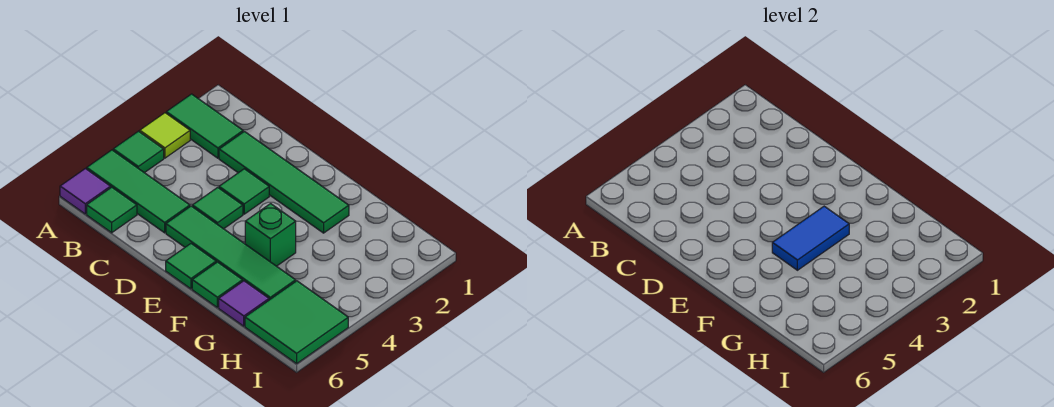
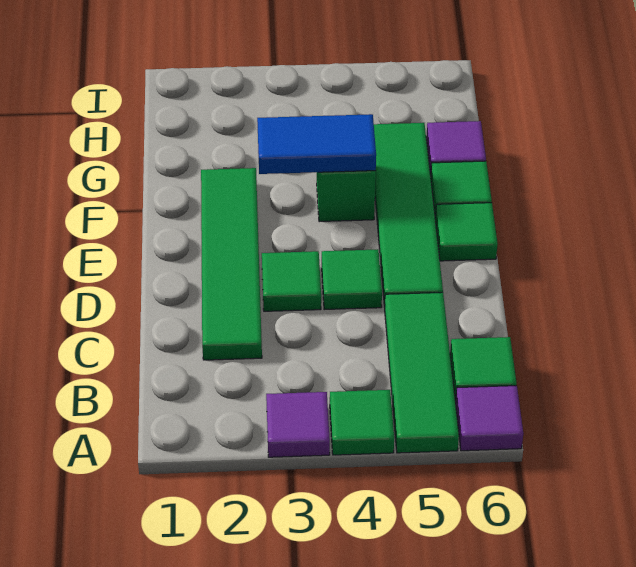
green 1x2 tile [166,94,243,158] -> none
lime 1x1 tile [140,113,190,158] -> purple 1x1 tile [266,392,330,457]
green 2x2 tile [245,281,348,364] -> none

